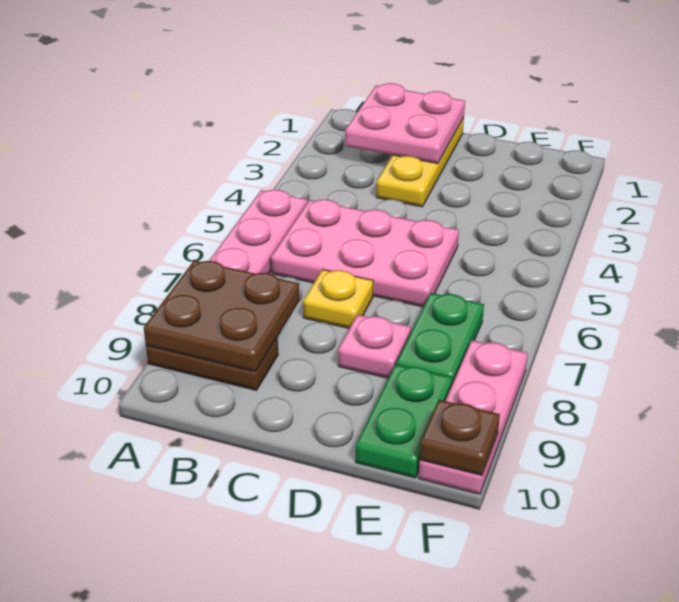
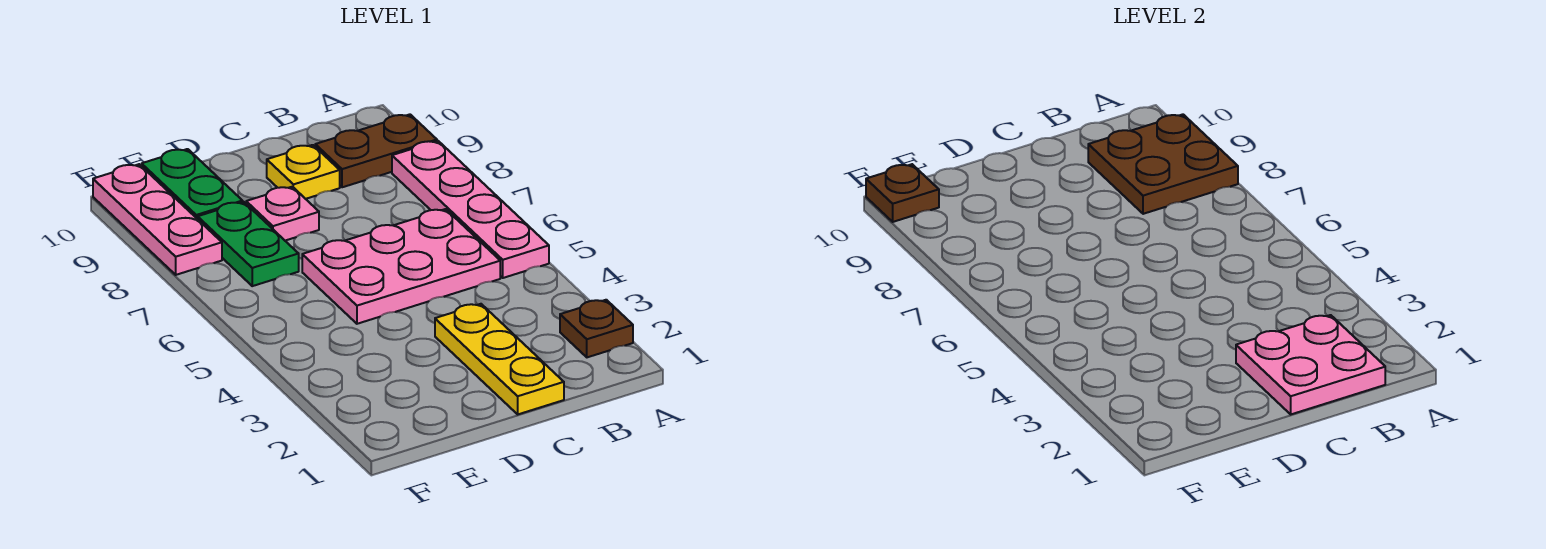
none -> brown 1x1 plate [560,300,633,357]
yellow 1x1 plate [303,269,373,328] -> yellow 1x1 plate moved to [267,145,340,199]

